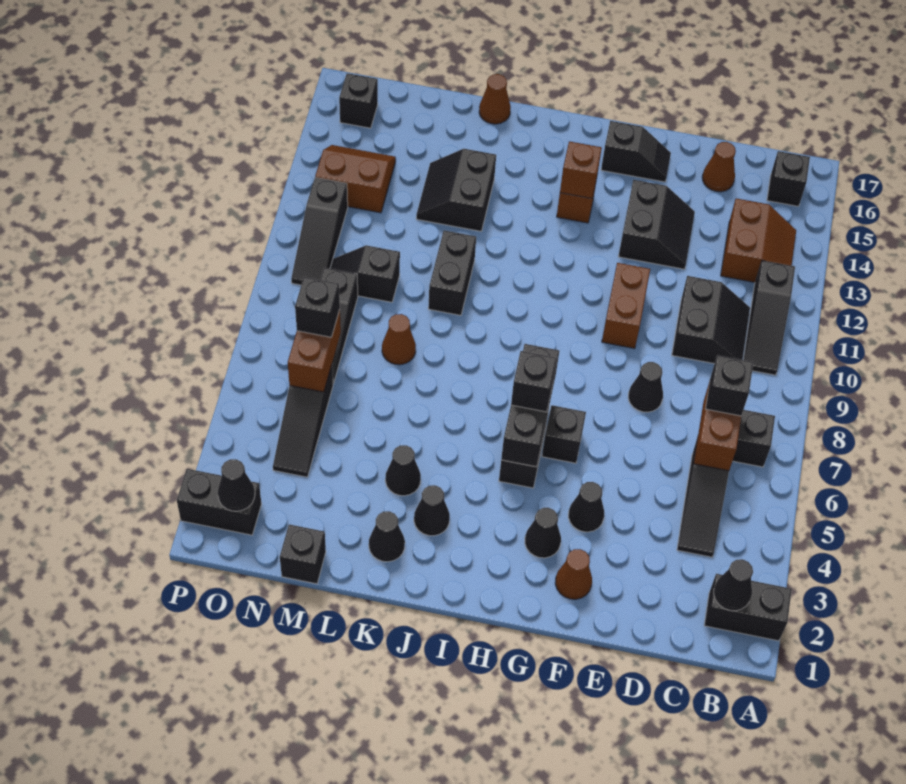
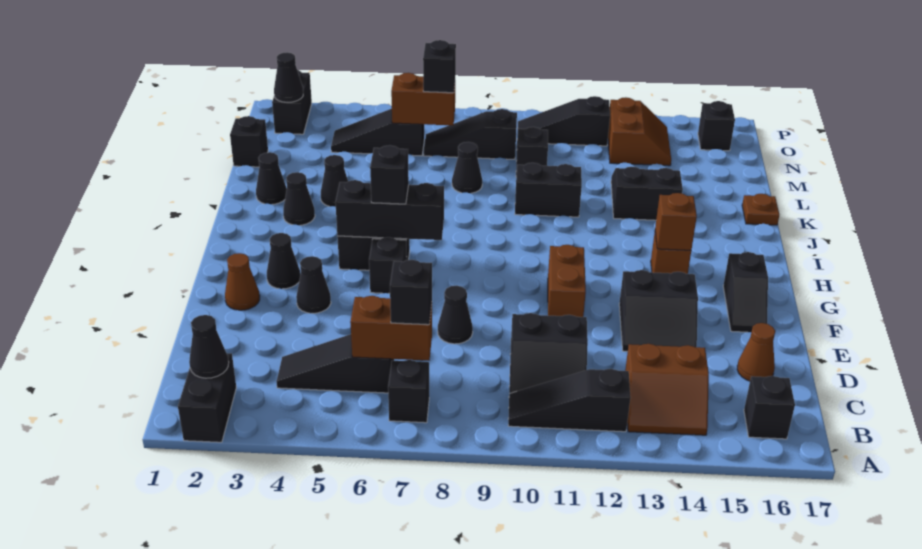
brown 1x2 brick [602,263,650,348] -> brown 1x2 brick turned to [548,245,586,317]
brown 1x1 cone [479,74,511,124] -> brown 1x1 plate [742,194,779,225]
brown 1x1 cone [382,314,416,365] -> black 1x1 cone [452,142,482,193]

